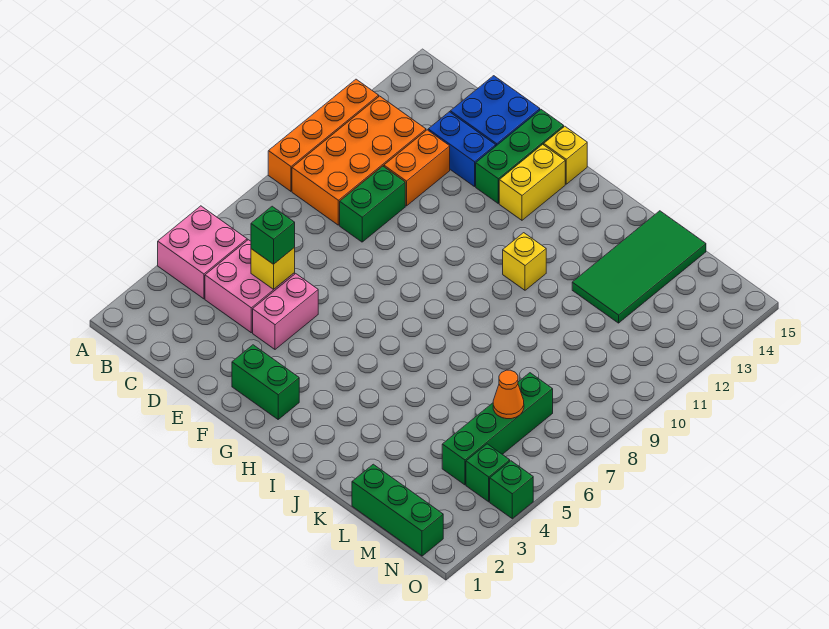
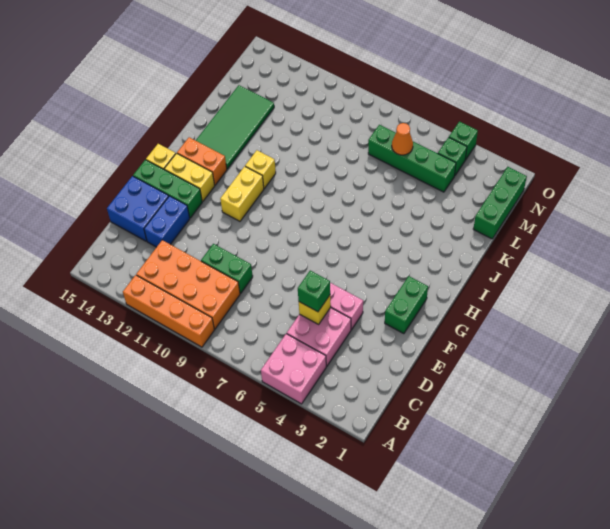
orange 1x2 brick [384,130,450,206] -> orange 1x2 brick moved to [177,137,227,185]
none -> yellow 1x2 brick [220,166,264,221]
green 2x4 tile [572,211,706,323] -> green 2x4 tile turned to [196,85,274,169]

